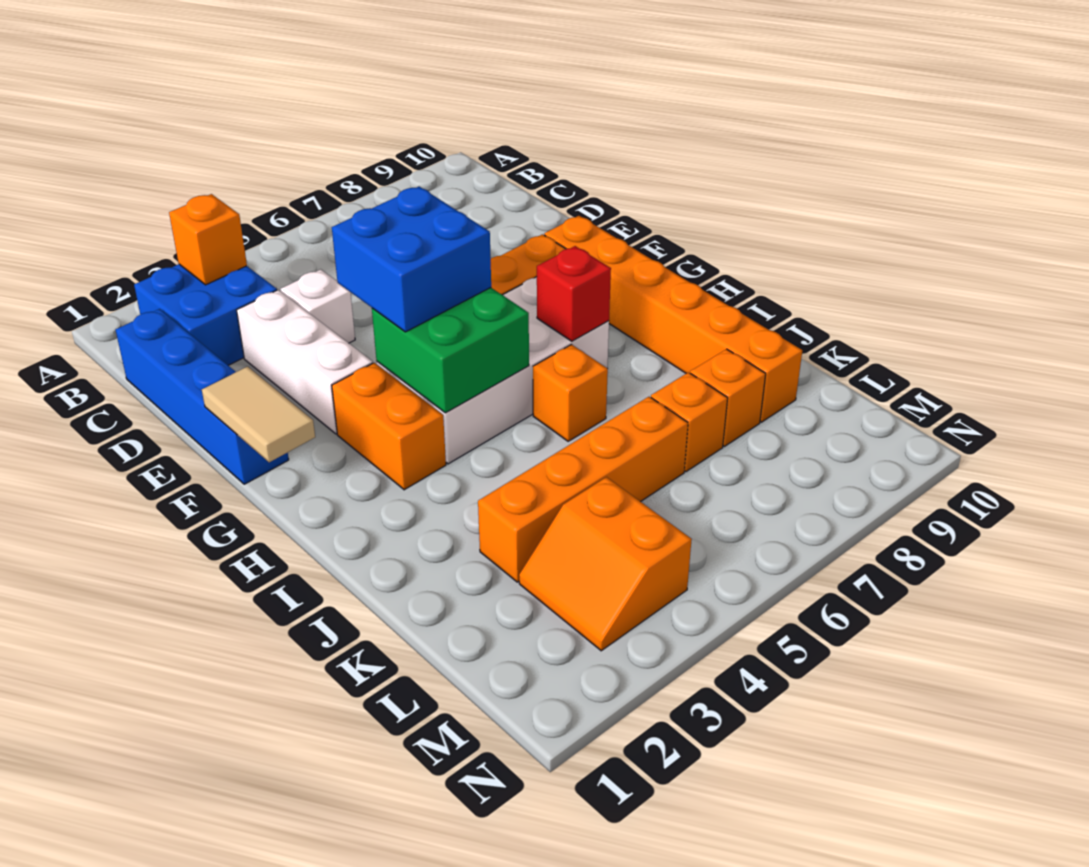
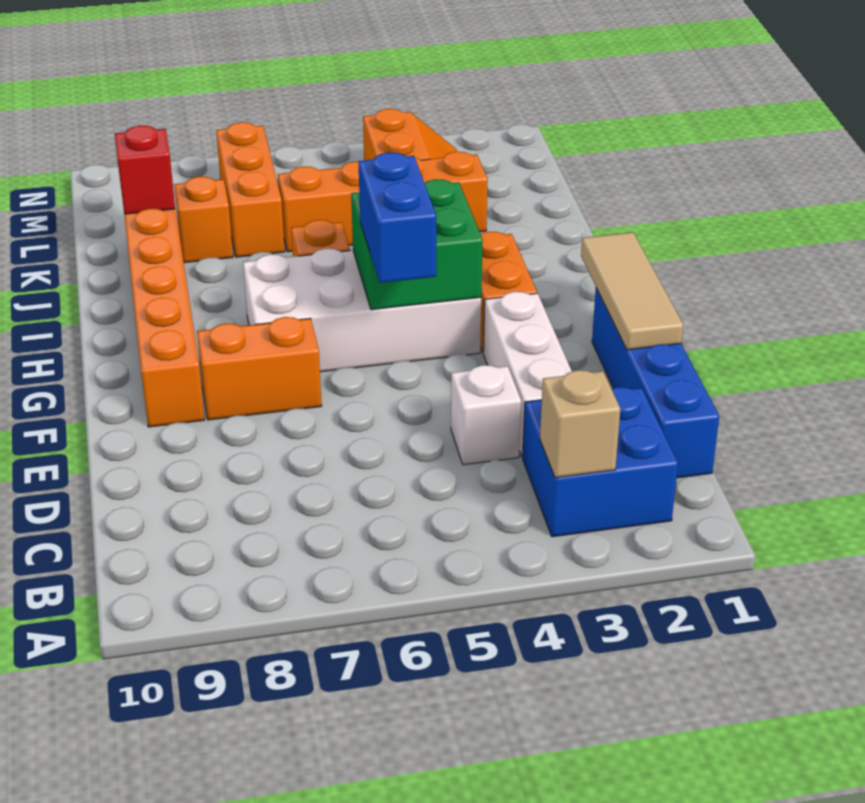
orange 1x1 brick [169,194,247,285] -> tan 1x1 brick [540,370,620,478]
tan 1x2 tile [202,367,315,462] -> tan 1x3 tile [581,233,683,350]
blue 2x2 brick [332,187,491,332] -> blue 1x2 brick [358,152,436,283]
red 1x1 brick [537,246,611,341] -> red 1x1 brick moved to [115,125,175,214]
orange 1x1 brick [651,372,728,472] -> orange 1x3 brick [216,122,285,257]

